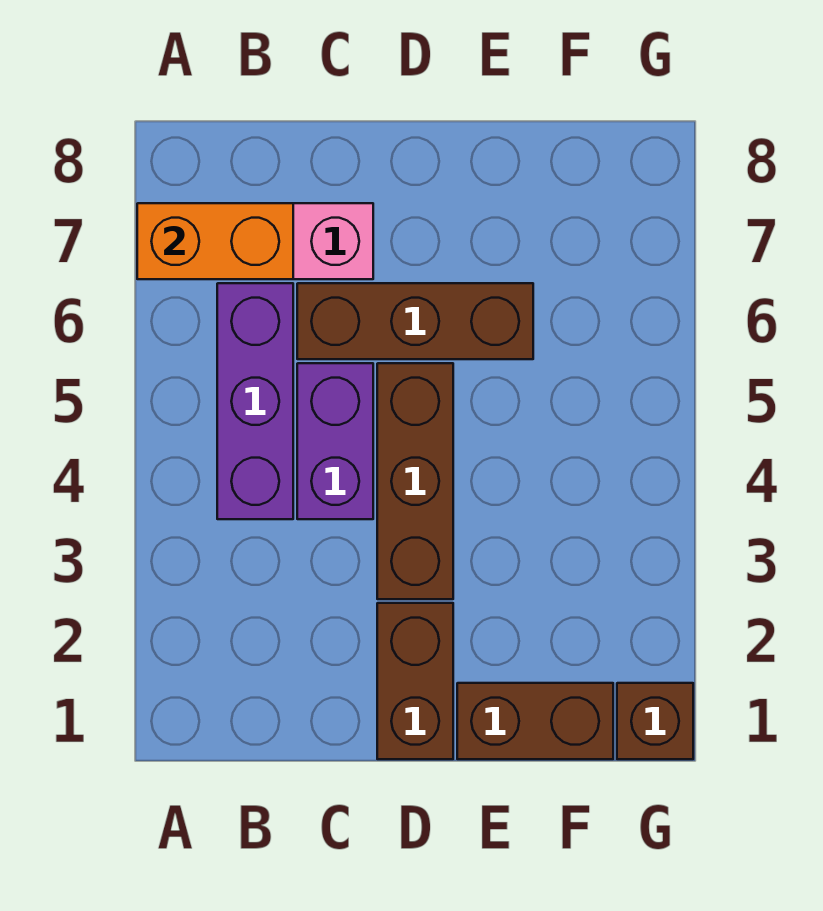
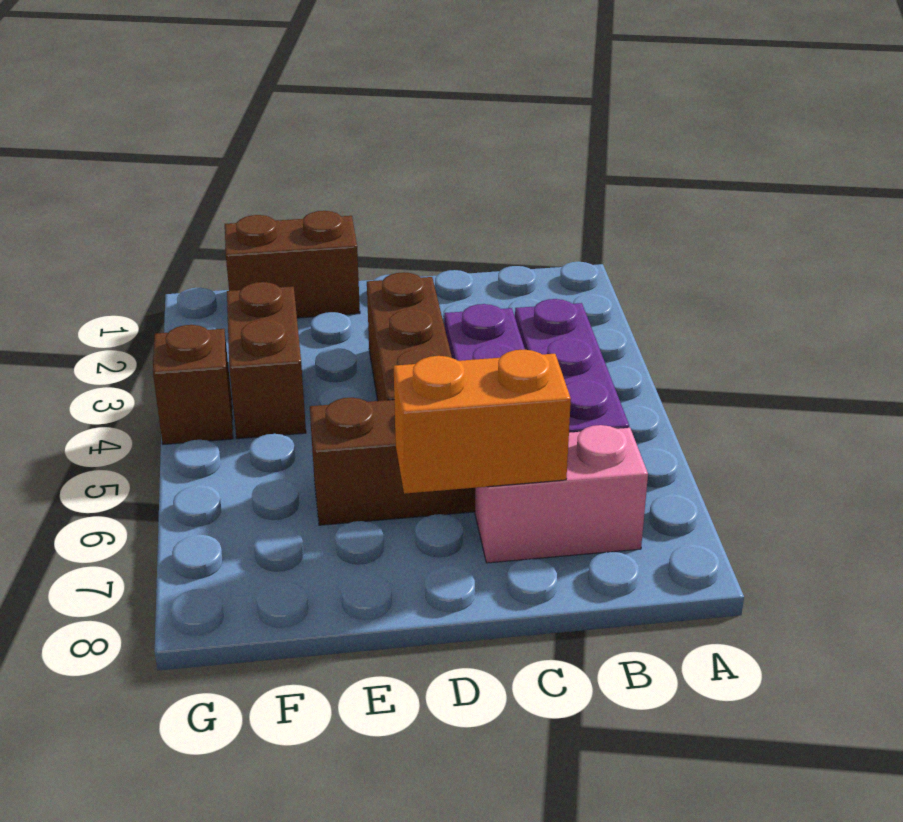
orange 1x2 brick [137,203,293,279] -> orange 1x2 brick moved to [394,350,571,494]
brown 1x2 brick [377,603,453,759] -> brown 1x2 brick moved to [227,282,306,439]
brown 1x1 brick [617,683,693,759] -> brown 1x1 brick moved to [153,325,233,444]

